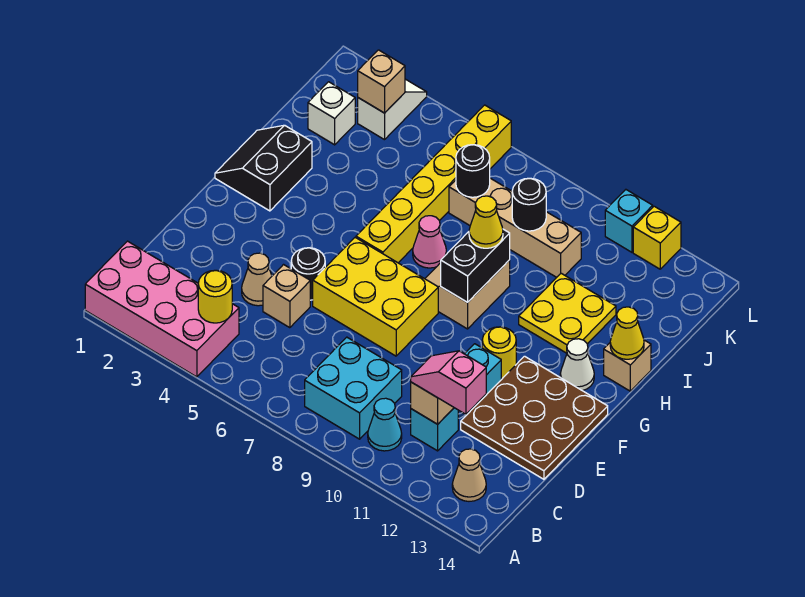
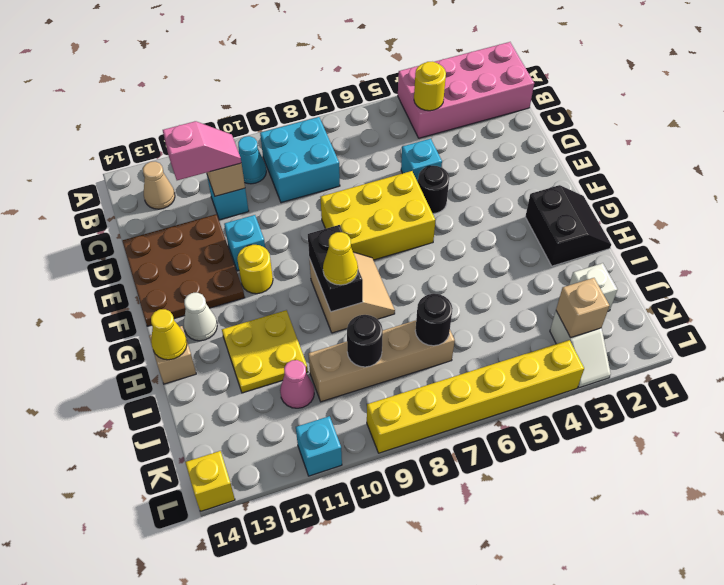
tan 1x1 cone [242,253,272,306] -> none
tan 1x1 brick [263,265,310,328] -> cyan 1x1 brick [401,139,442,182]
yellow 1x6 brick [356,105,511,263] -> yellow 1x6 brick turned to [367,340,584,453]
pink 1x1 cone [413,216,446,268] -> pink 1x1 cone moved to [280,360,314,408]
yellow 1x1 brick [633,206,681,269] -> yellow 1x1 brick moved to [185,451,235,511]

